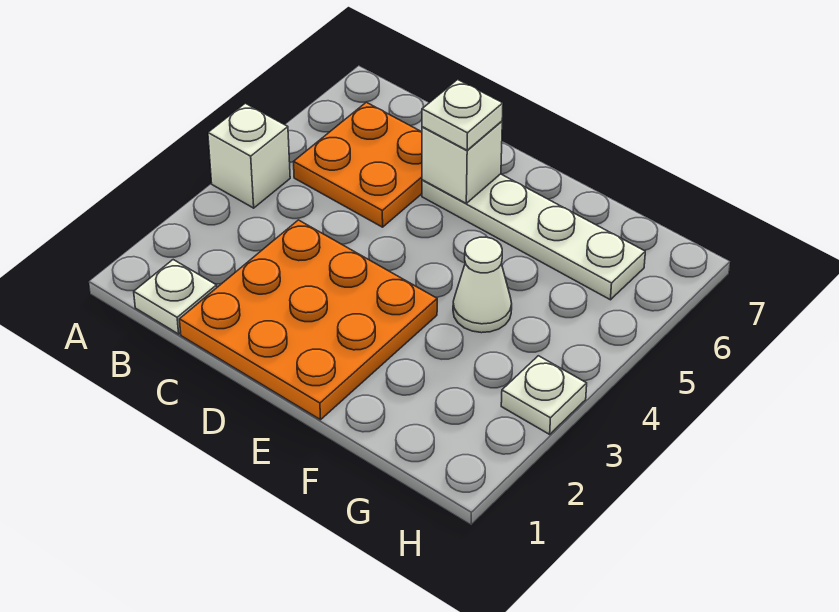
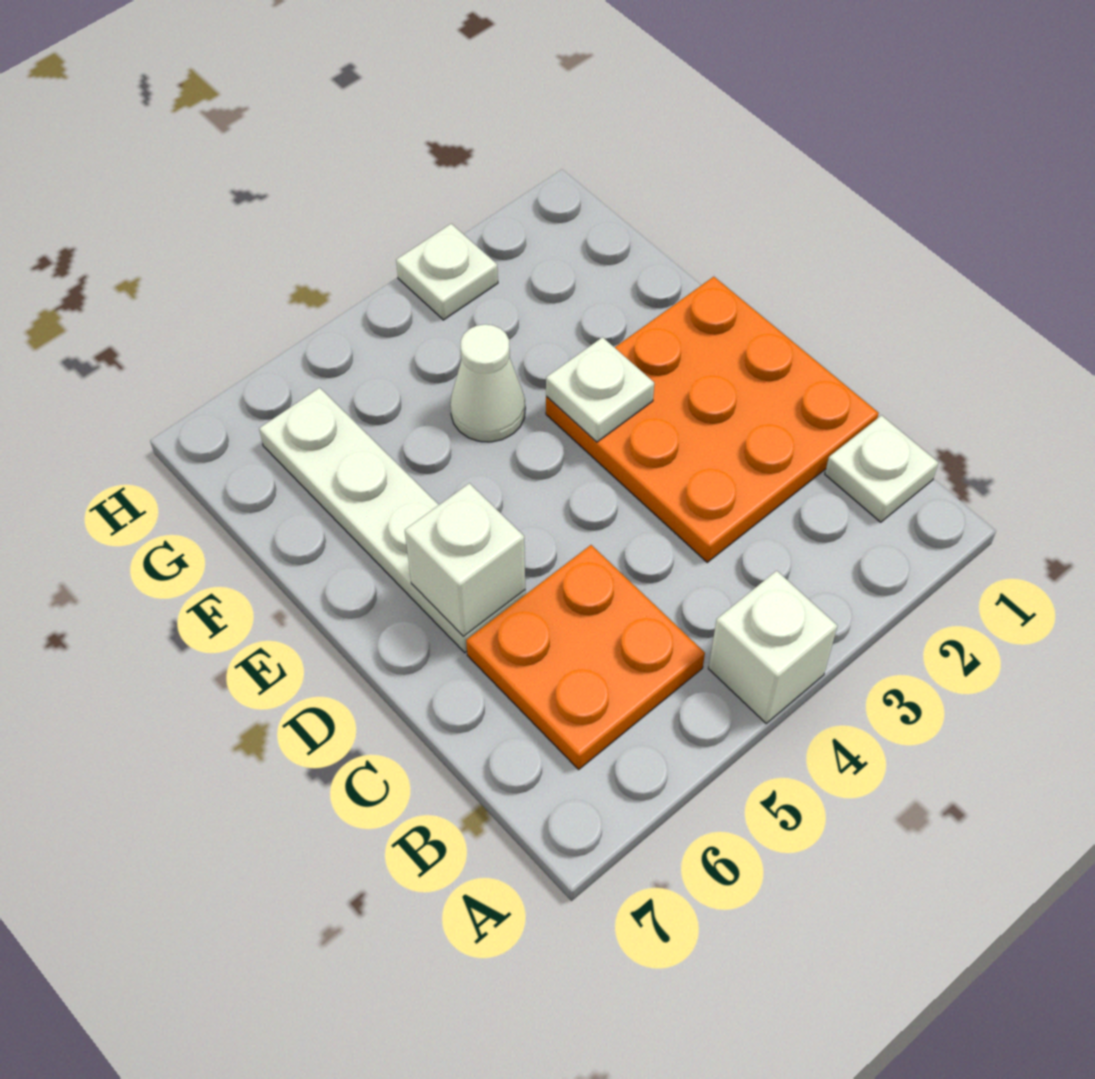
white 1x1 plate [422,79,503,150] -> white 1x1 plate moved to [546,337,654,442]

